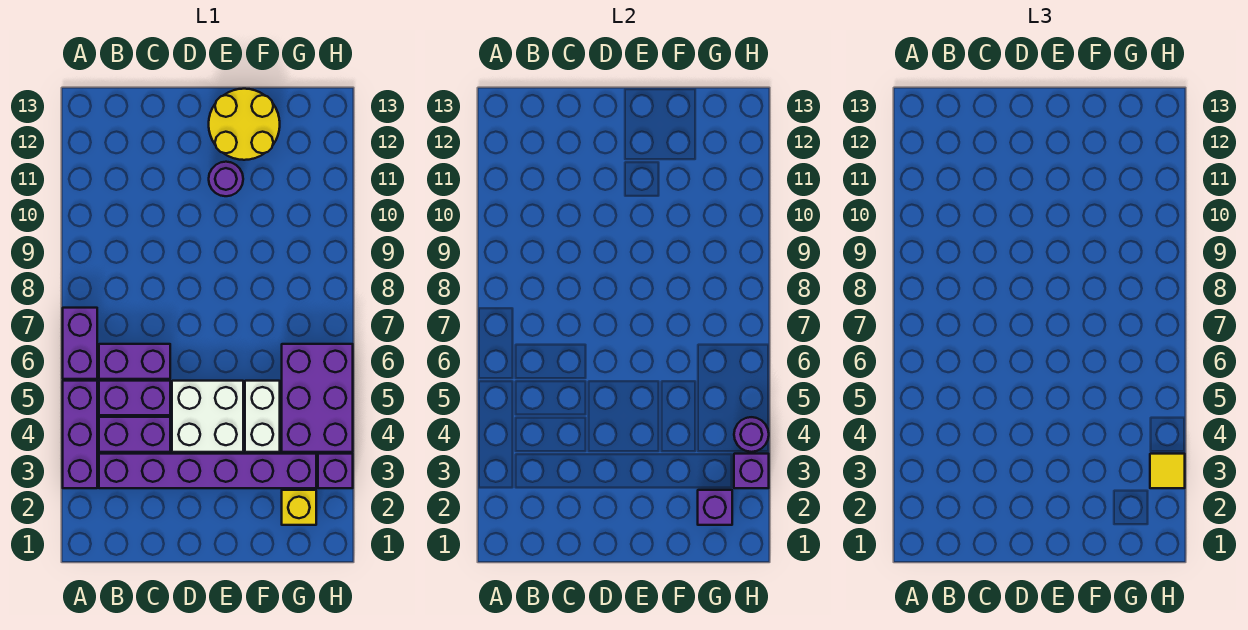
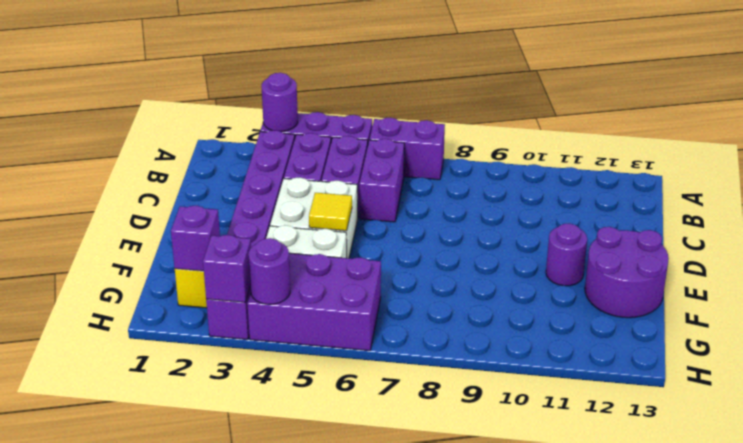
none -> purple 1x1 round brick [262,73,298,131]
yellow 2x2 round brick [209,89,280,160] -> purple 2x2 round brick [585,227,669,318]
yellow 1x1 tile [1150,454,1185,488] -> yellow 1x1 tile moved to [309,193,352,231]

